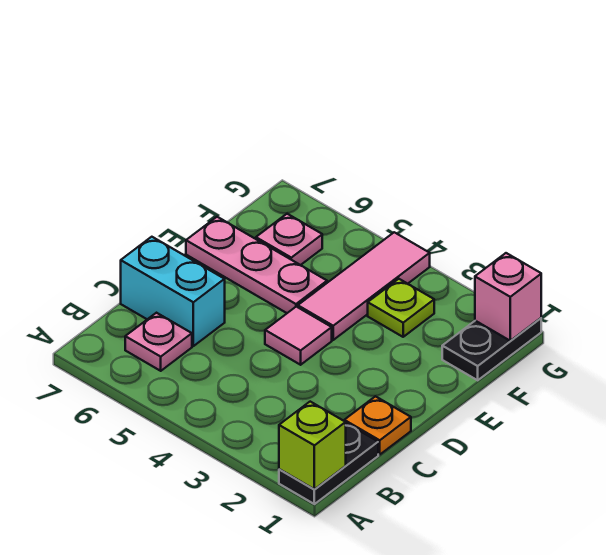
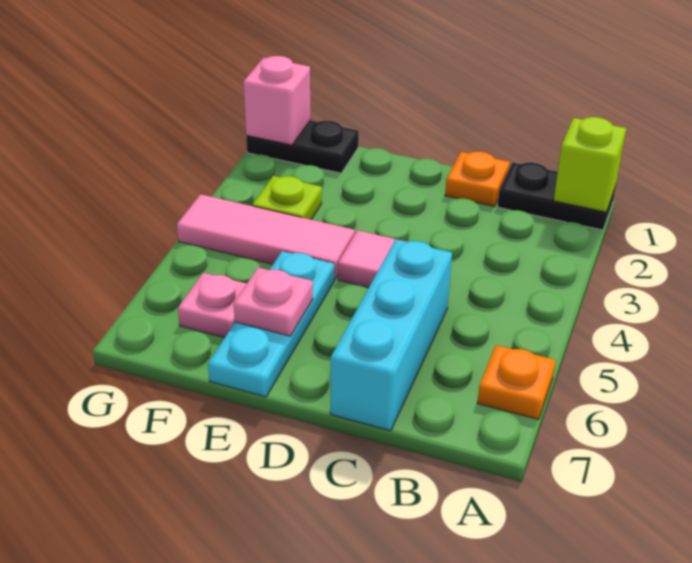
none -> orange 1x1 plate [477,345,556,419]
pink 1x1 plate [125,313,192,371] -> pink 1x1 plate moved to [234,268,313,336]
cyan 1x2 brick [121,237,225,346] -> cyan 1x3 brick [331,239,452,431]
pink 1x3 plate [186,217,327,313] -> cyan 1x3 plate [208,251,334,397]

